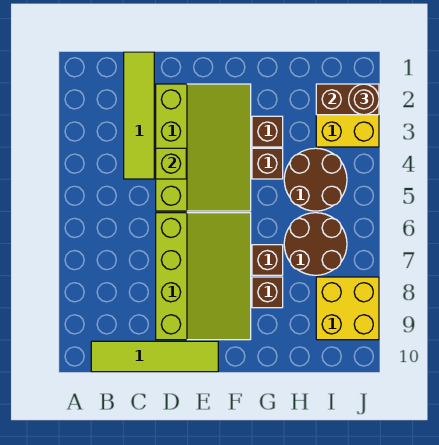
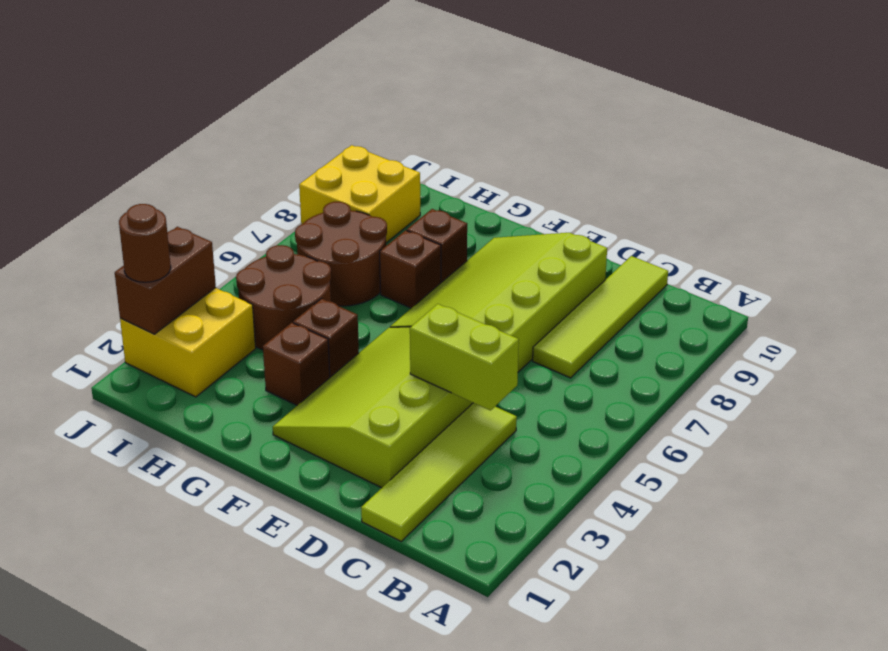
lime 1x4 tile [91,341,218,372] -> lime 1x4 tile turned to [533,256,668,378]
lime 1x1 brick [156,148,186,179] -> lime 1x2 brick [410,304,519,410]
brown 1x2 brick [316,84,379,115] -> brown 1x2 brick turned to [115,227,216,334]

